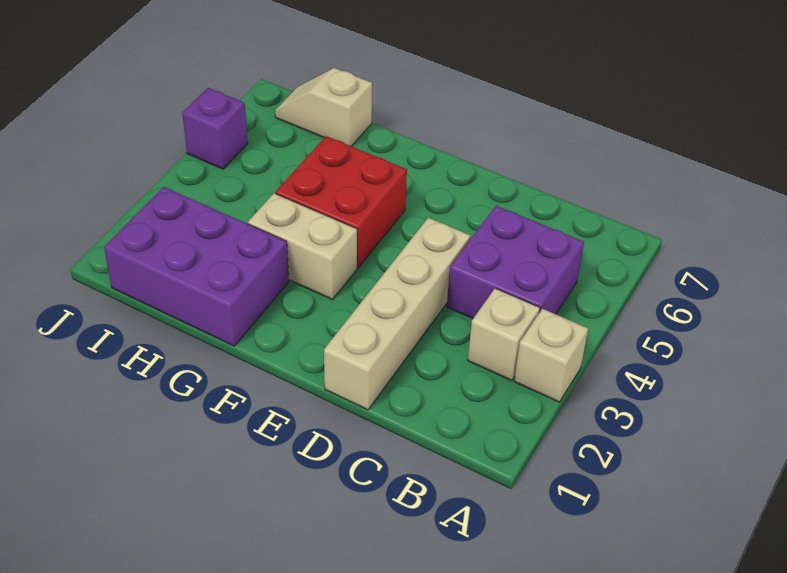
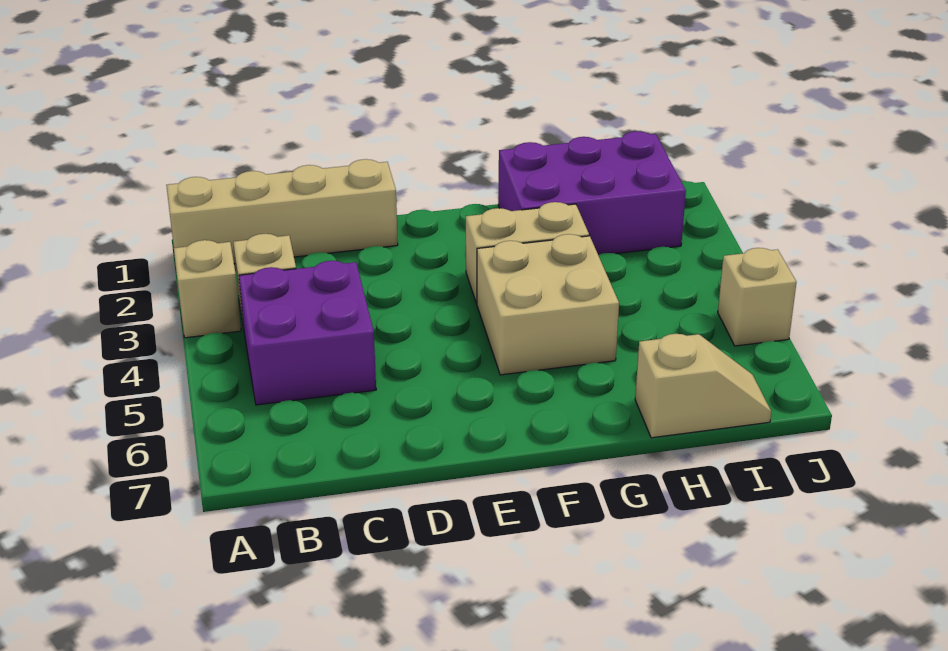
tan 1x4 brick [324,218,470,410] -> tan 1x4 brick turned to [166,159,398,264]
red 2x2 brick [275,136,407,268] -> tan 2x2 brick [477,234,619,375]
purple 1x1 brick [182,88,248,169] -> tan 1x1 brick [718,248,796,346]

